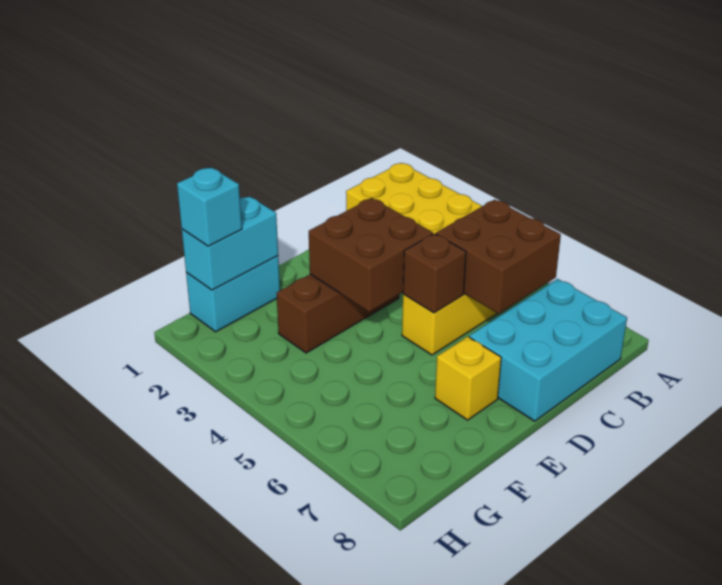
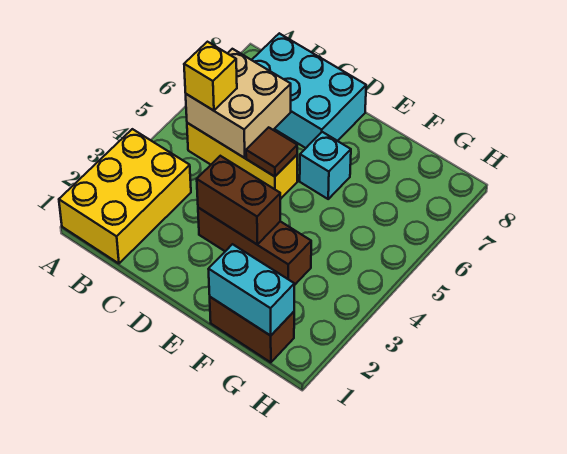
brown 2x2 brick [436,200,561,314] -> tan 2x2 brick [186,49,291,158]
brown 2x2 brick [309,198,433,312] -> brown 1x2 brick [197,156,280,245]
brown 1x1 brick [403,234,466,313] -> brown 1x1 tile [246,127,297,177]
yellow 1x1 brick [435,337,501,420] -> yellow 1x1 brick moved to [184,42,237,111]
cyan 1x2 brick [186,256,280,332] -> brown 1x2 brick [210,297,294,362]
cyan 1x1 brick [177,168,242,246] -> cyan 1x1 brick moved to [300,132,351,199]

